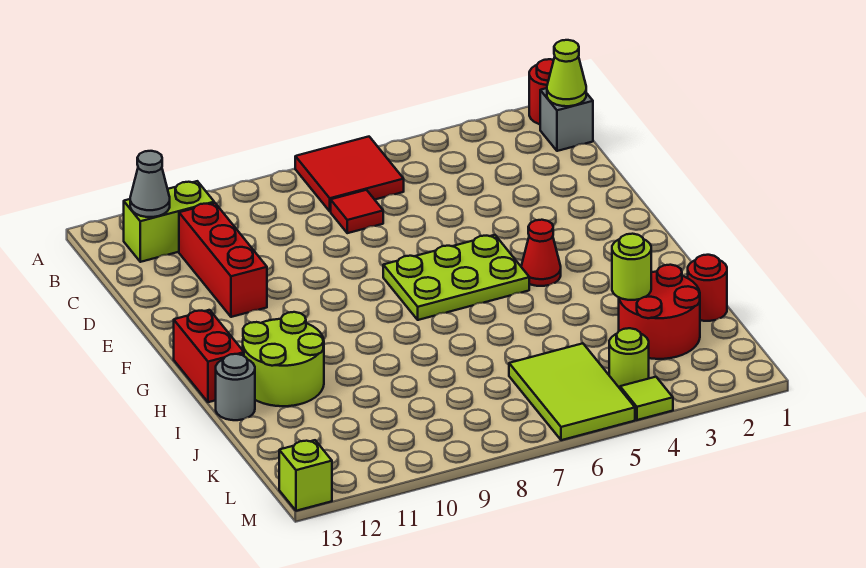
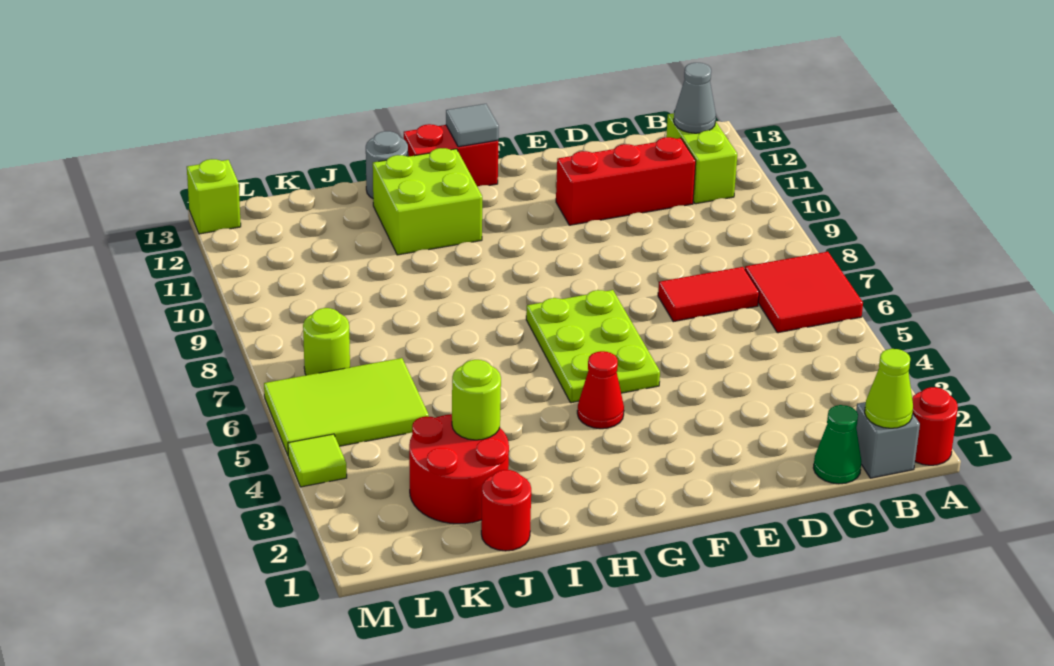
none -> green 1x1 cone [813,405,861,484]
red 1x1 tile [331,190,383,233] -> red 1x2 tile [658,267,759,322]
none -> grey 1x1 tile [446,104,499,147]
lime 2x2 round brick [243,312,324,406] -> lime 2x2 brick [373,148,482,255]
lime 1x1 round brick [609,328,649,388] -> lime 1x1 round brick moved to [303,308,350,375]

